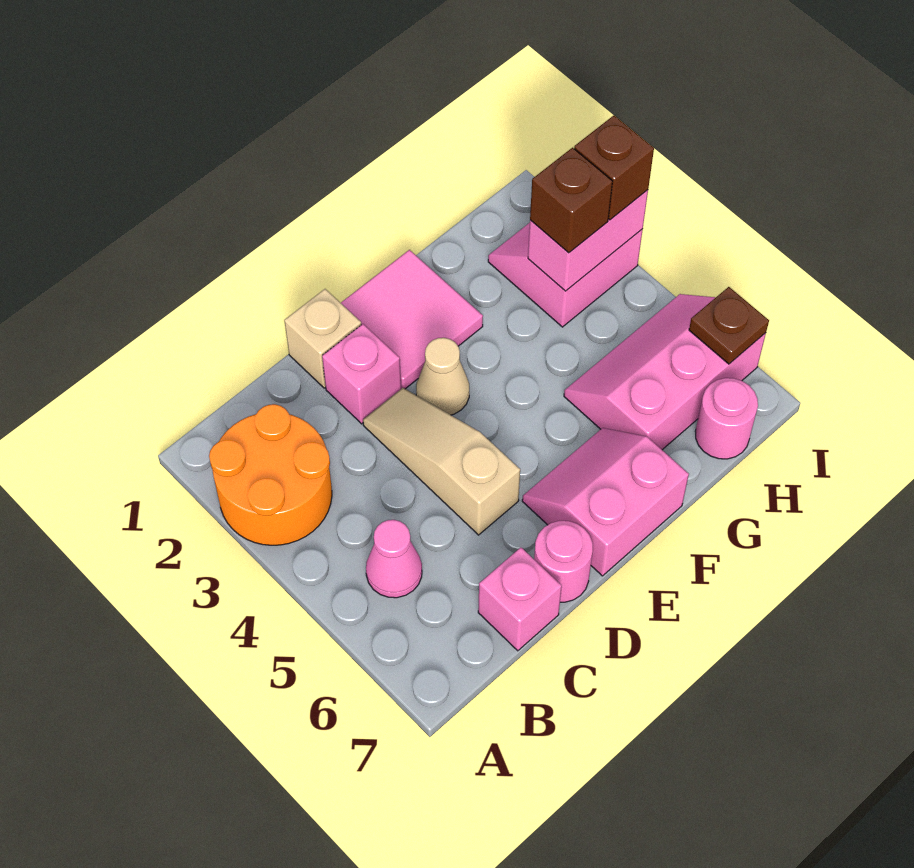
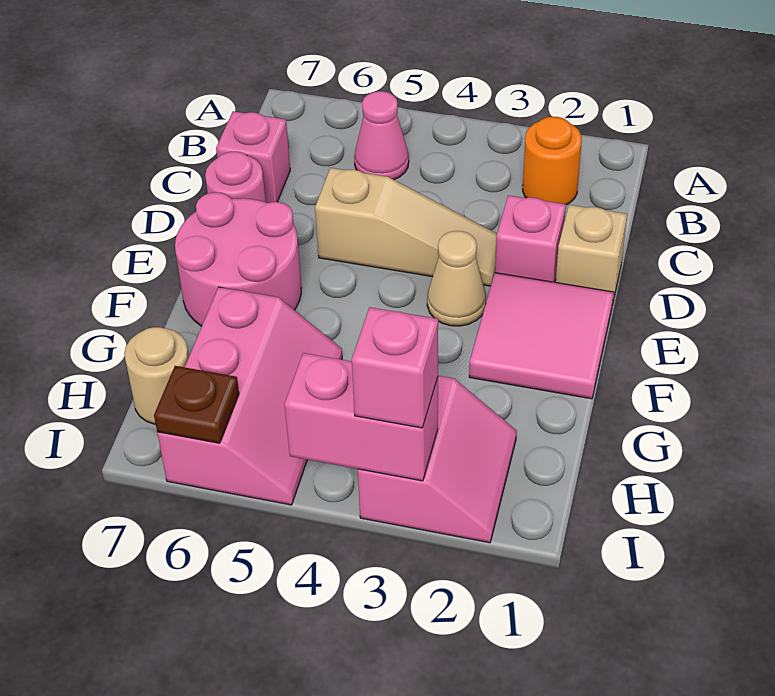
orange 2x2 round brick [209,404,332,545] -> orange 1x1 round brick [523,117,582,205]
pink 2x2 slope [522,428,689,576] -> pink 2x2 round brick [175,192,302,326]
pink 1x2 brick [528,190,648,291] -> pink 1x2 brick turned to [285,353,438,481]
brown 1x1 brick [530,148,613,253] -> none
pink 1x1 round brick [695,378,758,459] -> tan 1x1 round brick [124,327,189,424]
brown 1x1 brick [574,115,654,220] -> pink 1x1 brick [352,307,438,428]

